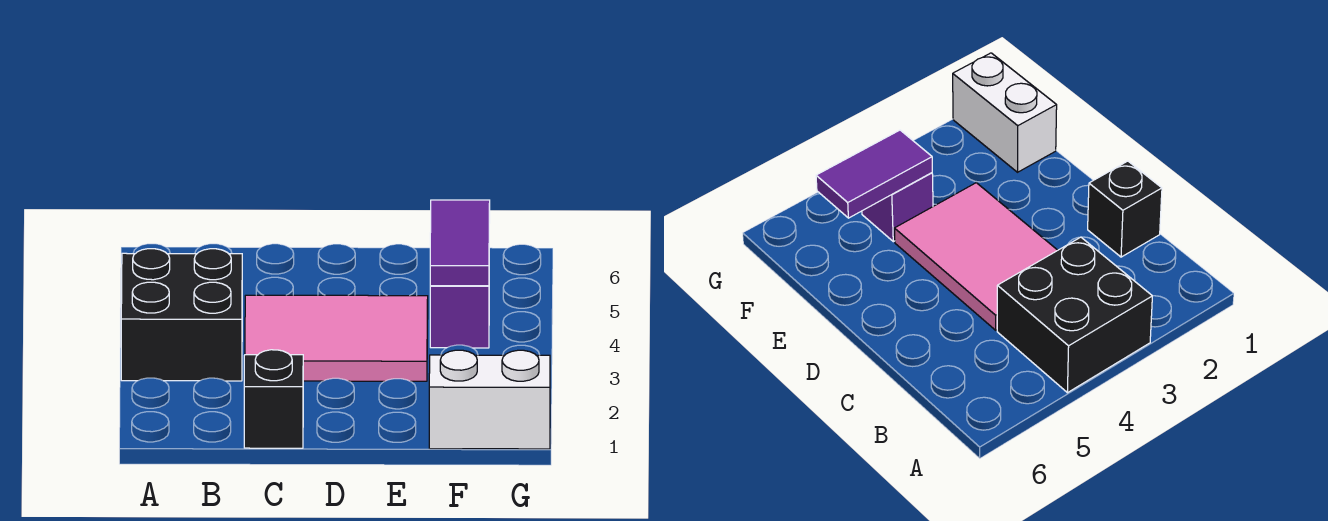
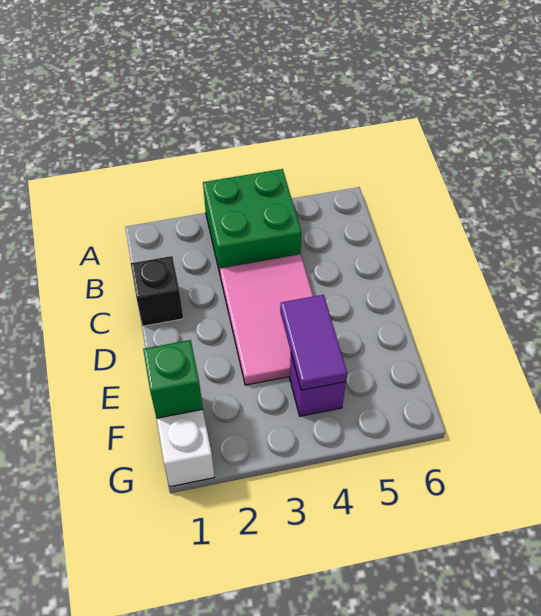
black 2x2 brick [121,249,242,381] -> green 2x2 brick [203,169,301,273]
none -> green 1x1 brick [143,340,203,418]
purple 1x2 tile [430,200,490,286] -> purple 1x2 tile turned to [280,295,347,390]

